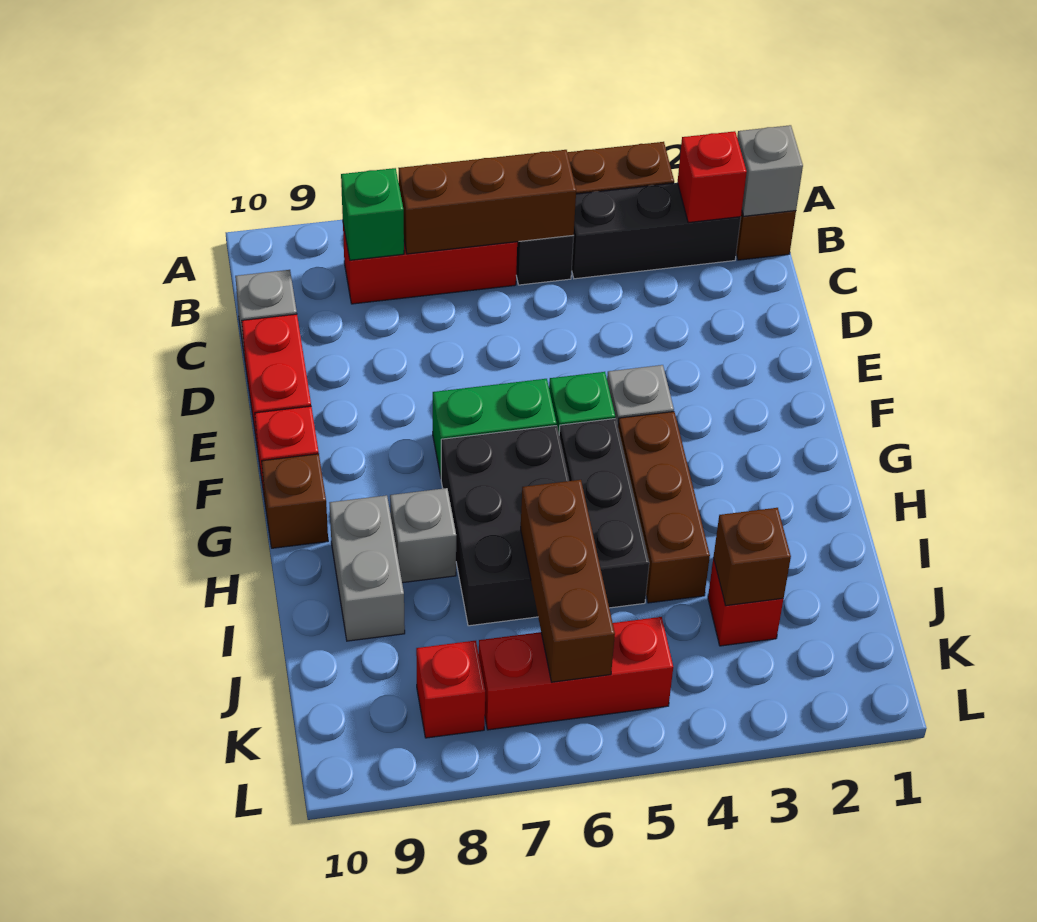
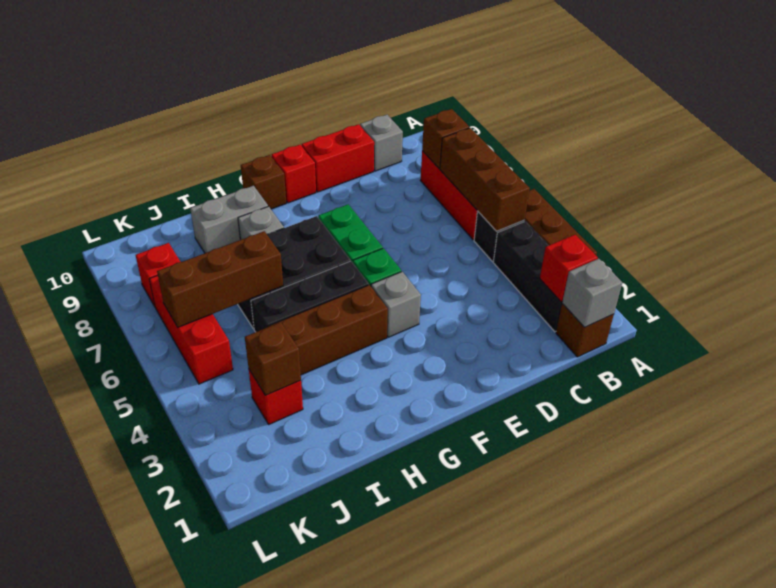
green 1x1 brick [341,168,404,260] -> brown 1x1 brick [422,109,469,169]

